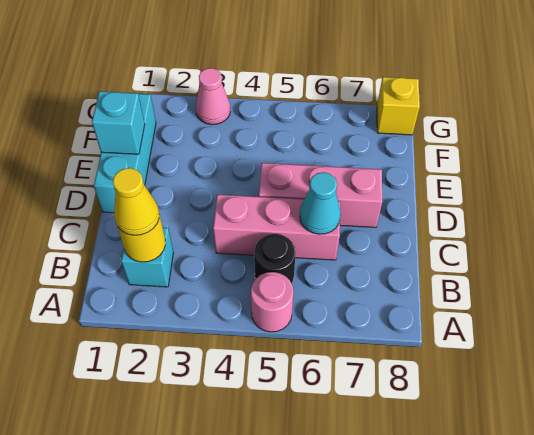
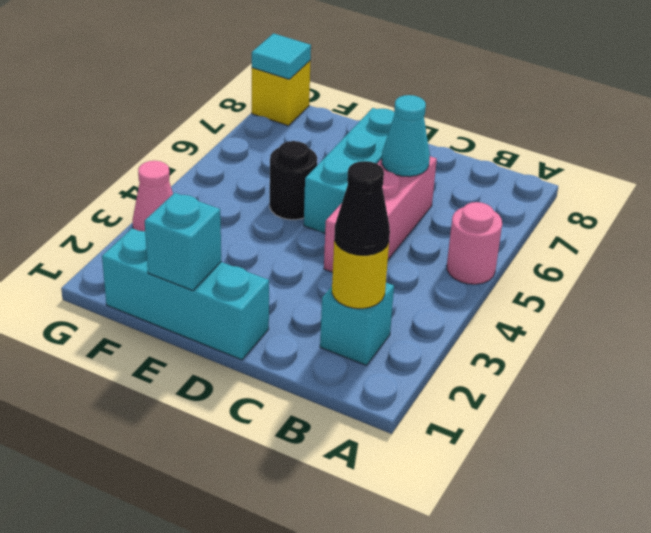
yellow 1x1 cone [113,168,159,235] -> black 1x1 cone [334,161,390,255]
black 1x1 round brick [254,234,296,284] -> black 1x1 round brick moved to [270,141,317,220]
pink 1x3 brick [259,163,382,227] -> cyan 1x3 brick [304,108,395,233]
none -> cyan 1x1 tile [252,33,311,79]

